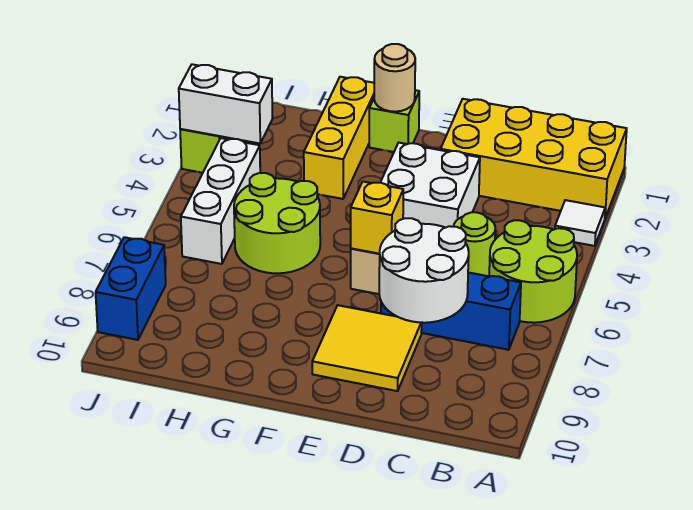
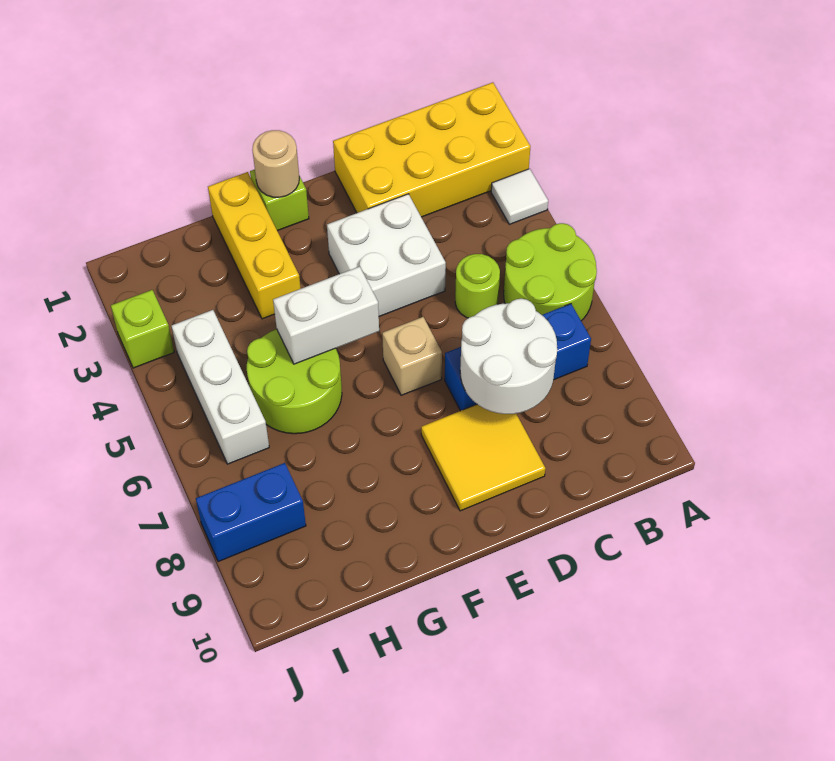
yellow 1x1 brick [351,182,403,254] -> none
white 1x2 brick [179,64,272,143] -> white 1x2 brick moved to [273,266,379,364]
blue 1x2 brick [96,237,166,340] -> blue 1x2 brick turned to [196,463,306,562]

